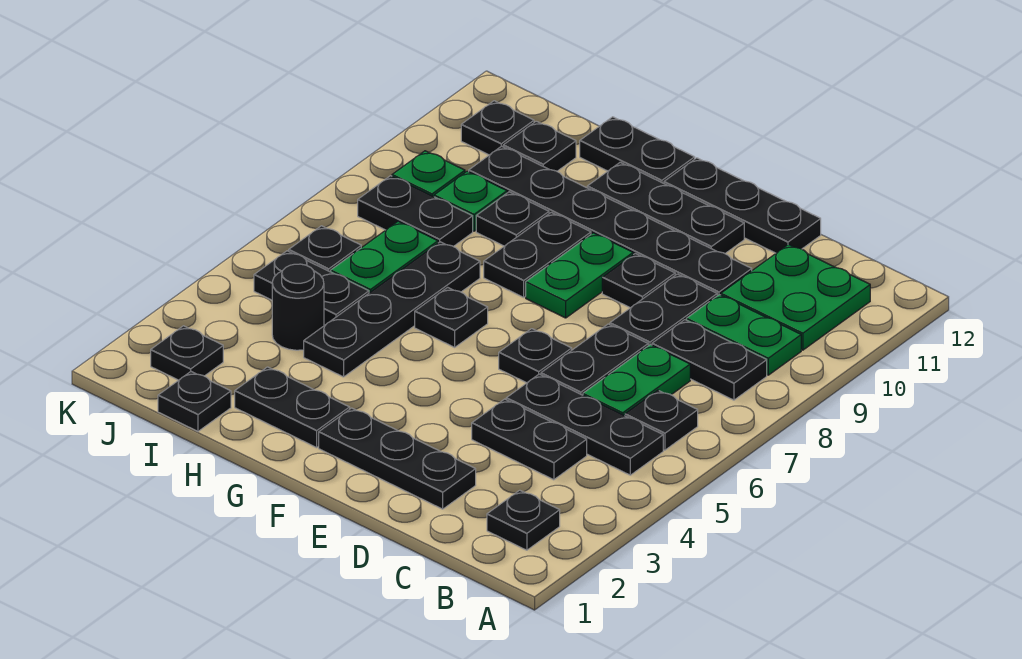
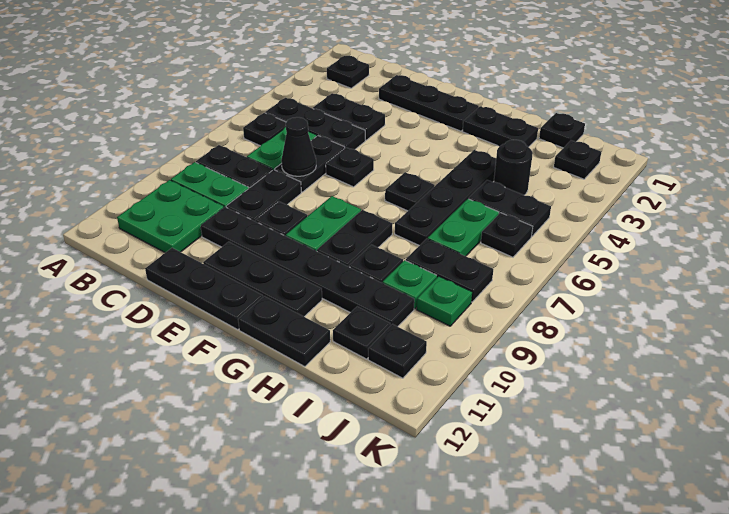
none -> black 1x1 cone [281,117,316,176]

